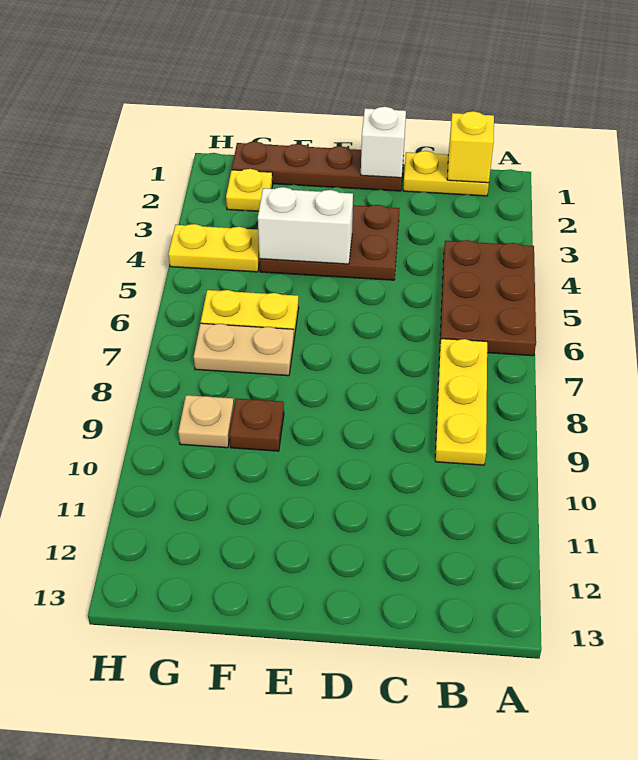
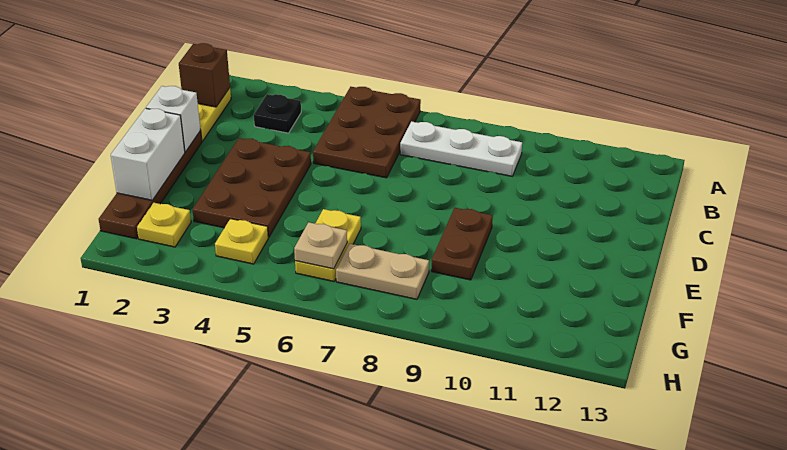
brown 2x3 plate [440,240,536,356] -> brown 2x3 plate turned to [313,87,421,178]
yellow 1x1 brick [447,111,494,183] -> brown 1x1 brick [179,43,230,107]
none -> black 1x1 plate [254,94,301,133]
yellow 1x3 plate [435,339,487,465] -> white 1x3 plate [400,121,522,176]
white 1x2 brick [258,187,353,264] -> white 1x2 brick moved to [111,108,185,200]
tan 1x2 plate [194,323,294,376] -> tan 1x2 plate turned to [336,244,429,299]
brown 1x1 plate [230,398,284,451] -> brown 1x2 plate [431,208,493,280]
yellow 1x2 plate [169,224,260,272] -> yellow 1x1 plate [215,219,268,264]
tan 1x1 plate [178,395,234,448] -> tan 1x1 plate moved to [294,222,347,269]

